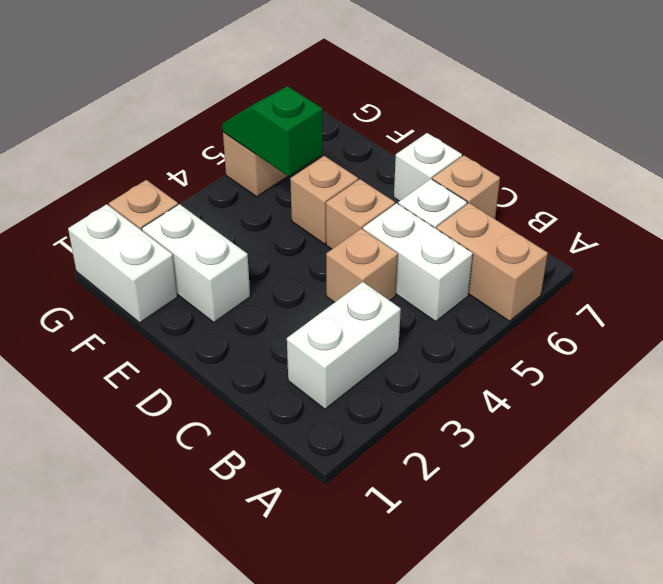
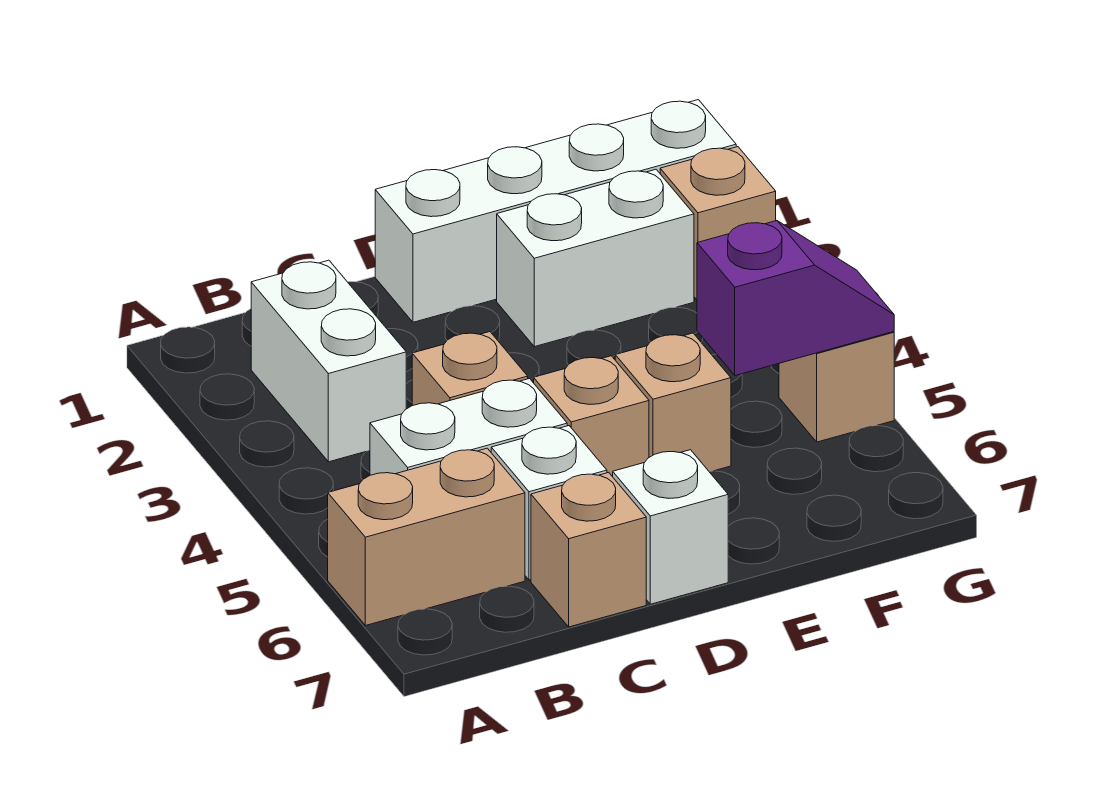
white 1x2 brick [68,204,177,323] -> white 1x4 brick [375,100,736,322]
green 1x2 slope [222,86,323,176] -> purple 1x2 slope [697,221,894,376]

